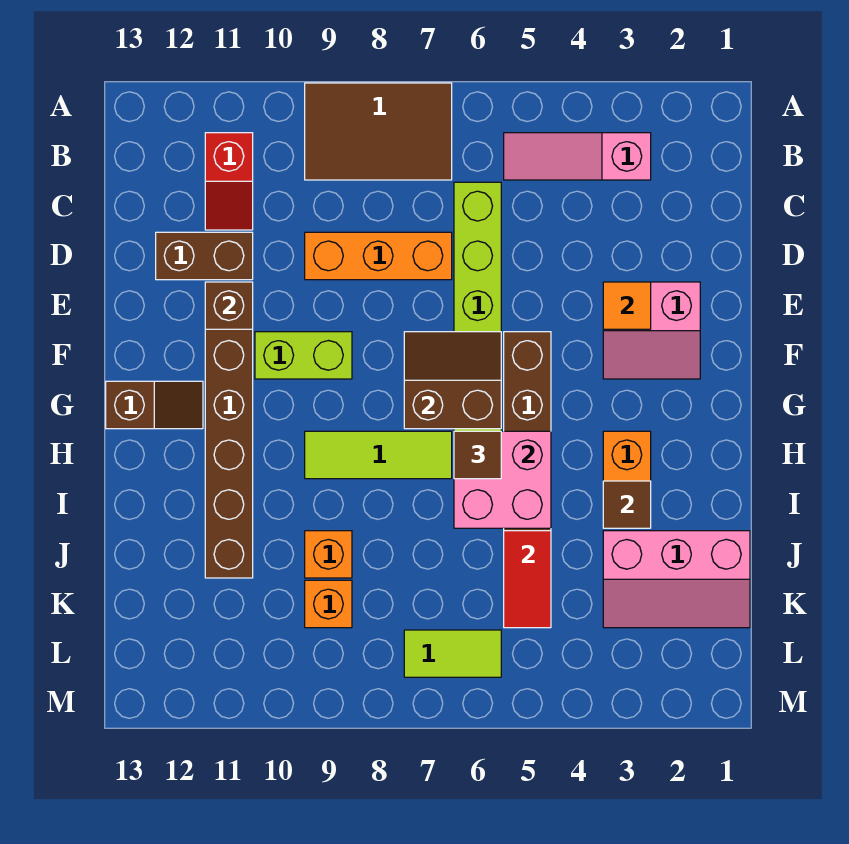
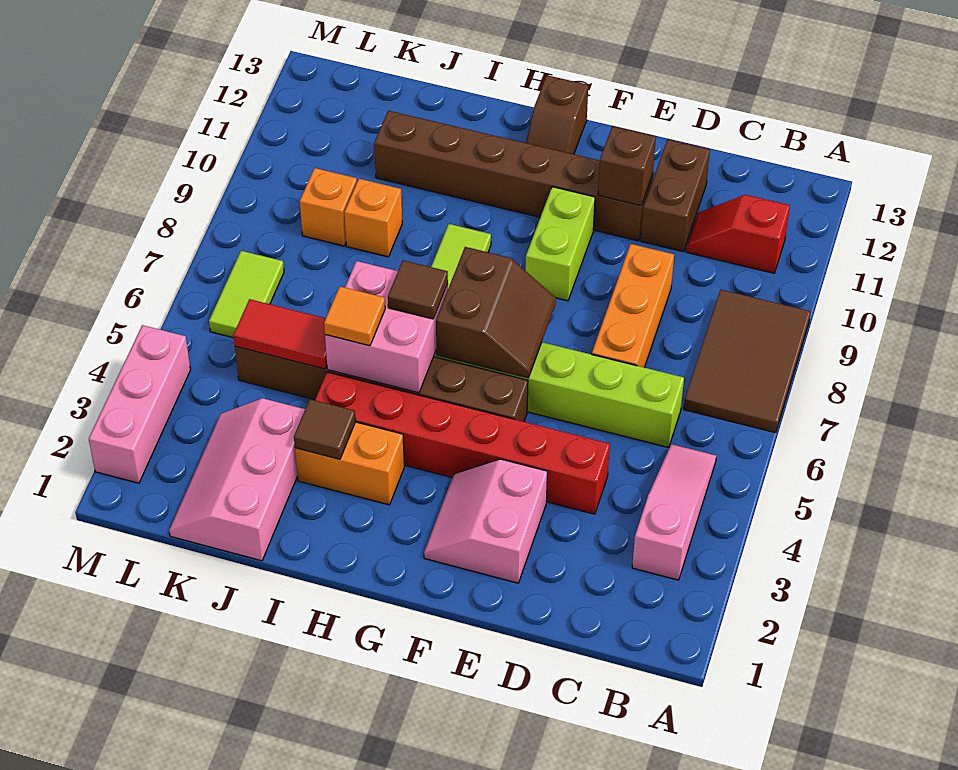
none -> red 1x6 brick [315,372,610,514]
orange 1x1 tile [603,282,651,329] -> orange 1x1 tile moved to [324,287,385,346]
none -> pink 1x3 brick [89,325,191,483]

